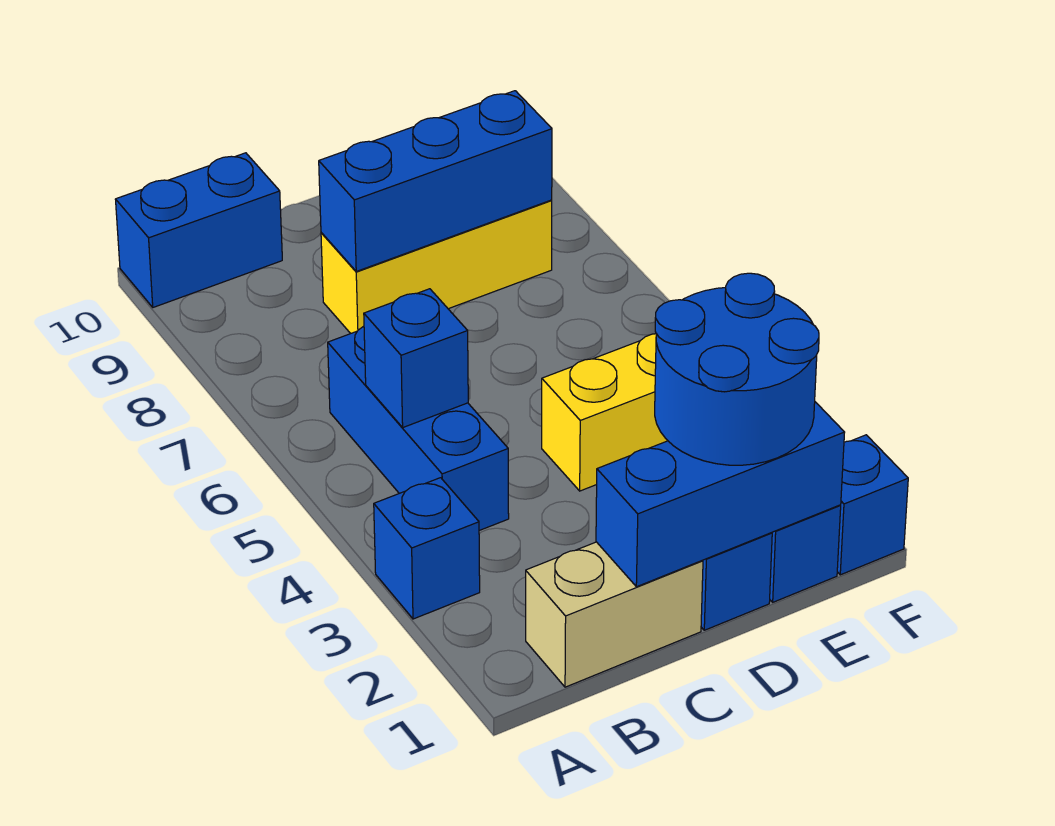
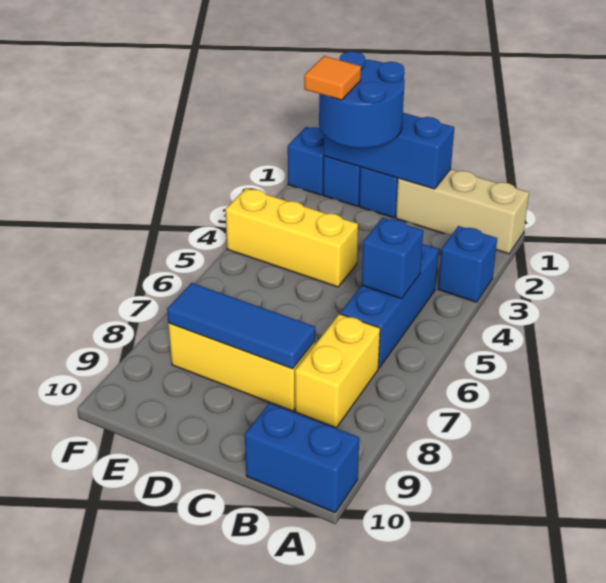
tan 1x2 brick [526,542,703,687] -> tan 1x3 brick [396,169,529,254]
none -> yellow 1x2 brick [295,314,380,428]
blue 1x3 brick [319,91,552,271] -> blue 1x3 tile [167,283,315,369]
none -> orange 1x1 tile [304,56,361,100]

